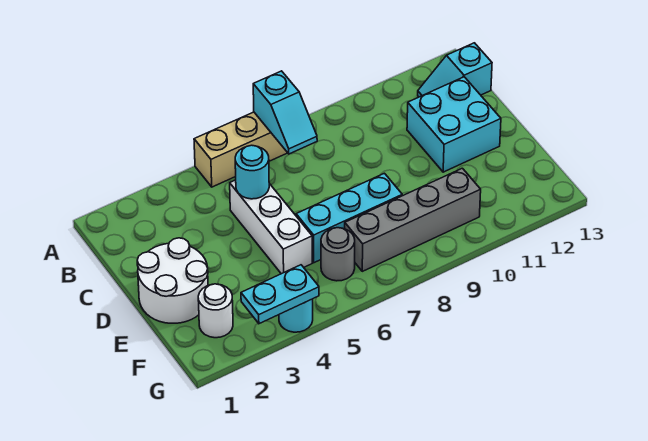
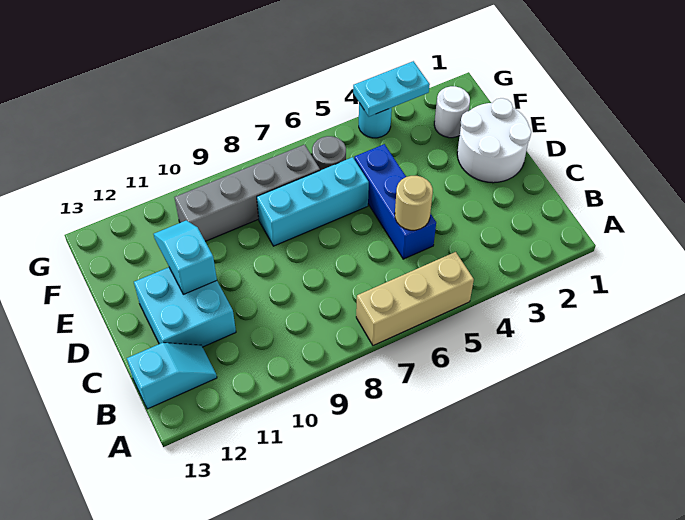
cyan 1x2 slope [253,71,317,154] -> cyan 1x2 slope moved to [154,220,217,294]
white 1x3 brick [230,180,312,274] -> blue 1x3 brick [354,144,436,259]
cyan 1x1 round brick [235,145,269,199] -> tan 1x1 round brick [395,176,433,230]

